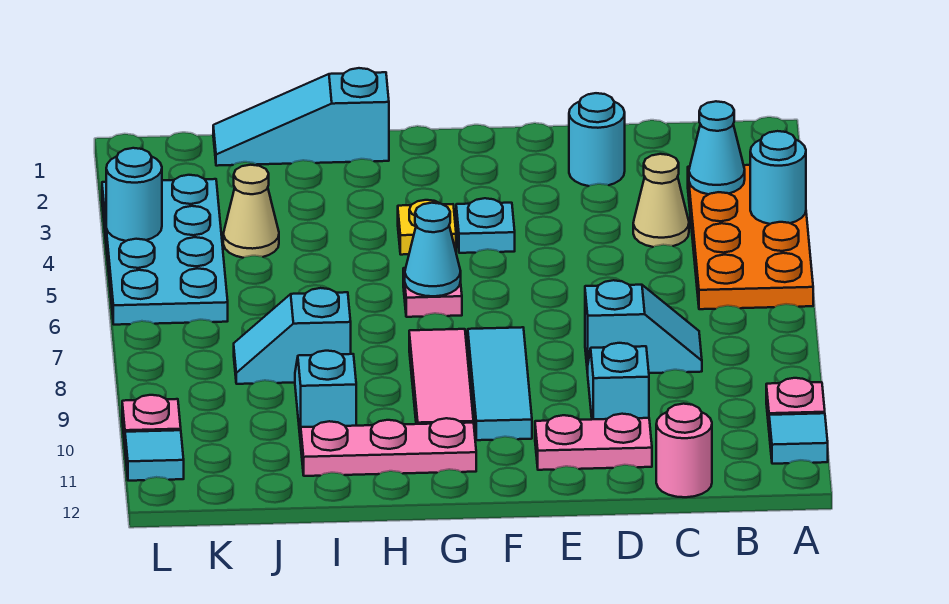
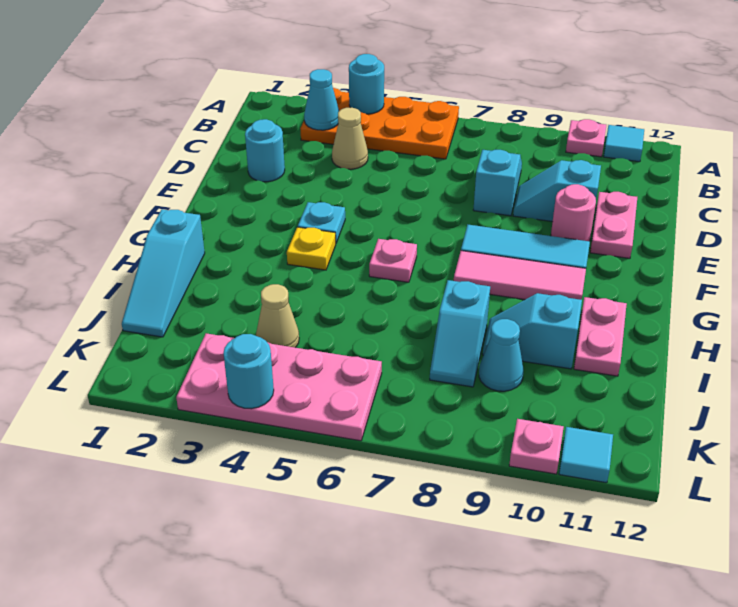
pink 1x1 round brick [656,404,712,497] -> pink 1x1 round brick moved to [551,184,596,241]
cyan 1x1 cone [405,203,461,296] -> cyan 1x1 cone moved to [479,319,523,391]
pink 1x3 plate [301,418,476,476] -> pink 1x2 plate [574,297,627,376]
cyan 2x4 plate [102,175,228,325] -> pink 2x4 plate [176,333,382,441]

